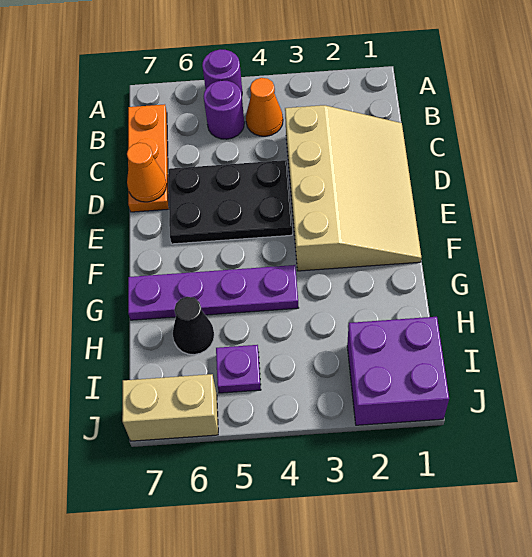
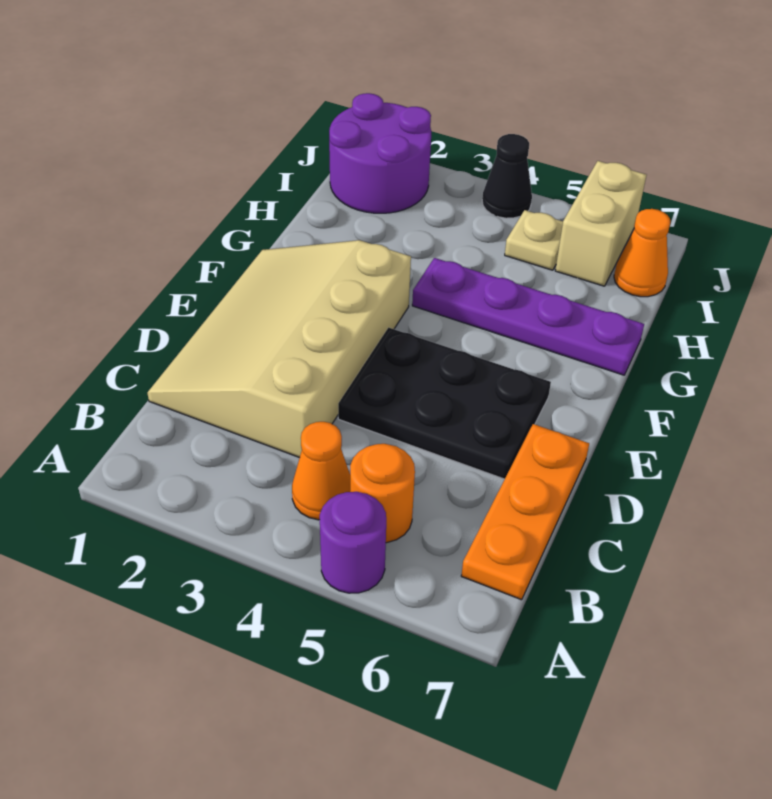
purple 1x1 round brick [204,81,244,139] -> orange 1x1 round brick [350,444,415,543]
orange 1x1 cone [127,143,167,202] -> orange 1x1 cone moved to [614,209,670,297]
black 1x1 cone [173,297,214,355] -> black 1x1 cone moved to [482,134,532,218]
purple 2x2 brick [347,317,449,425] -> purple 2x2 round brick [329,93,431,213]
purple 1x1 plate [216,345,261,393] -> tan 1x1 plate [505,210,563,270]
tan 1x2 brick [122,374,218,441] -> tan 1x2 brick turned to [555,161,646,286]

